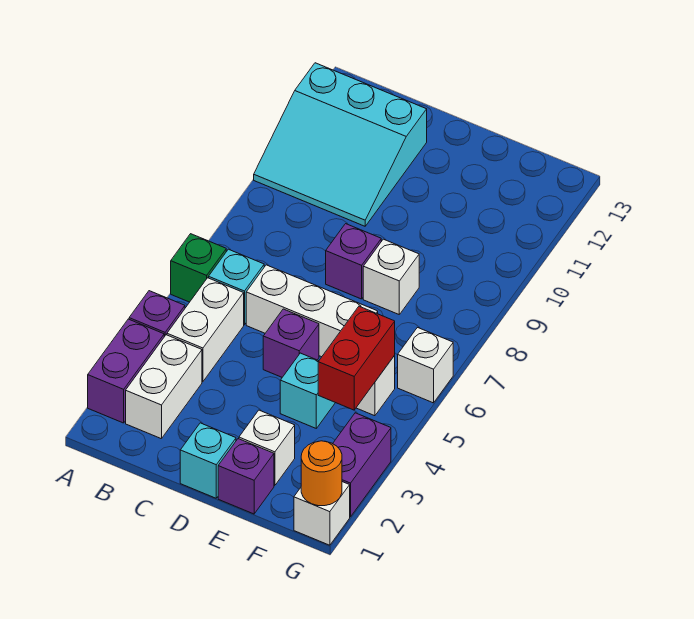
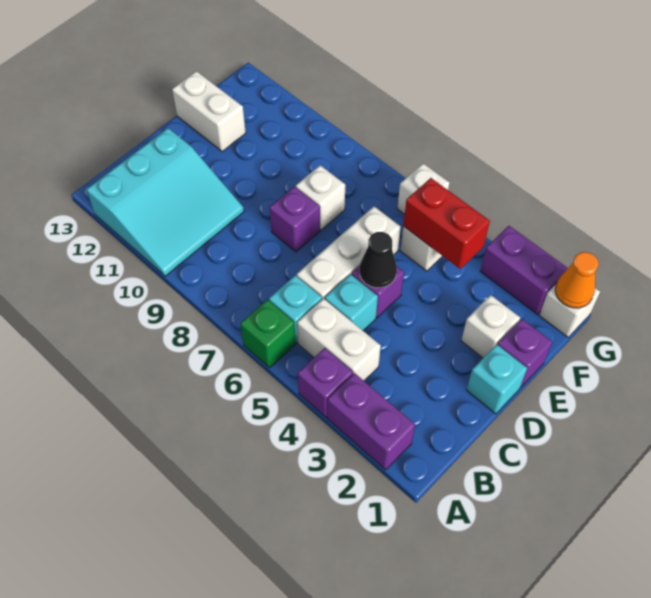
white 1x2 brick [126,335,202,439] -> white 1x2 brick moved to [172,71,246,152]
none -> black 1x1 cone [360,232,397,288]
cyan 1x1 brick [280,353,335,428] -> cyan 1x1 brick moved to [325,274,378,331]
orange 1x1 round brick [301,441,342,506] -> orange 1x1 cone [555,252,599,308]

